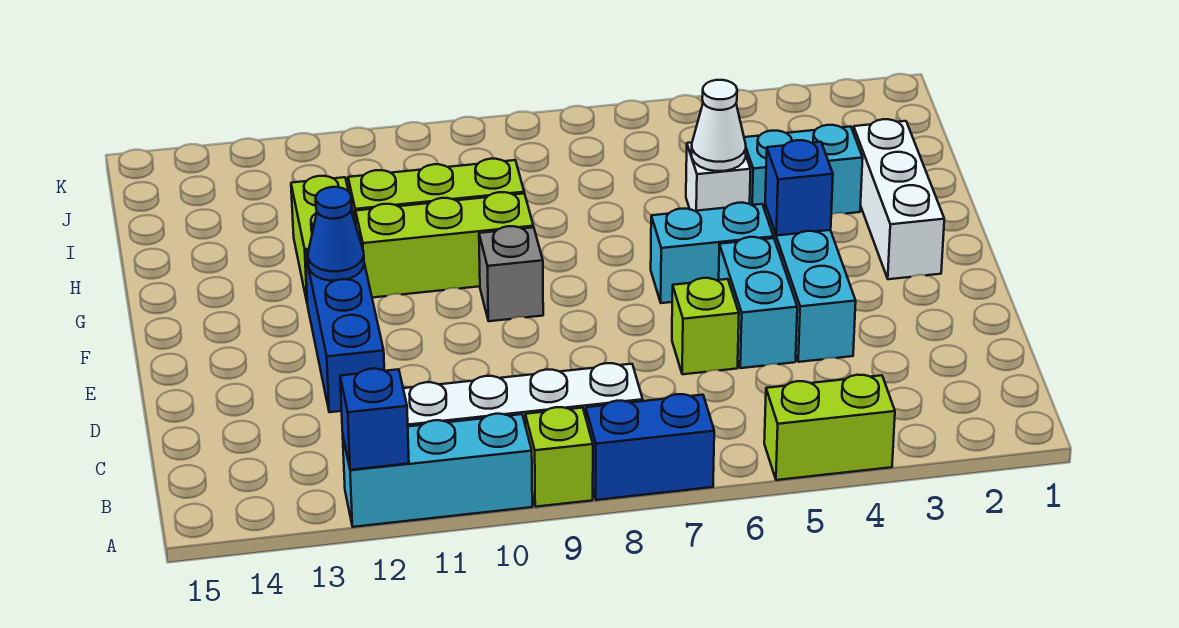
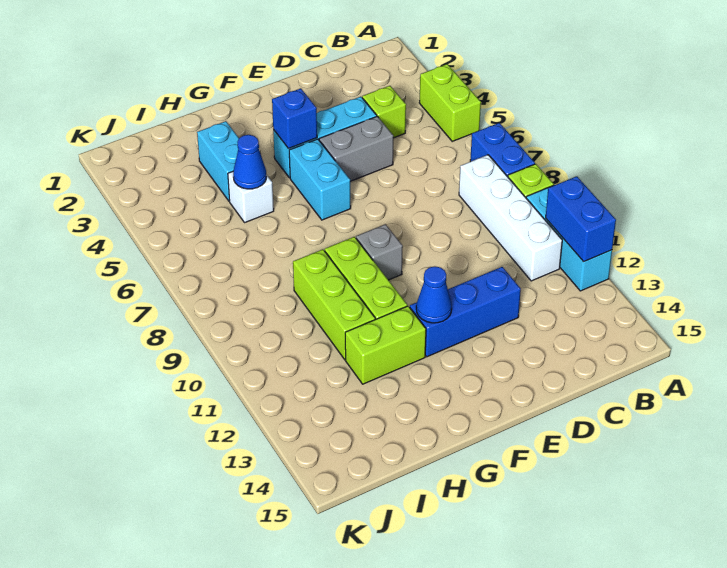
blue 1x1 brick [340,369,409,470] -> blue 1x2 brick [546,176,616,262]
cyan 1x2 brick [719,237,797,368] -> grey 1x2 brick [319,116,393,181]
lime 1x1 brick [672,278,739,374] -> lime 1x1 brick moved to [362,86,406,138]
white 1x3 brick [853,119,944,279] -> none
white 1x1 cone [692,80,746,171] -> blue 1x1 cone [233,135,266,189]

